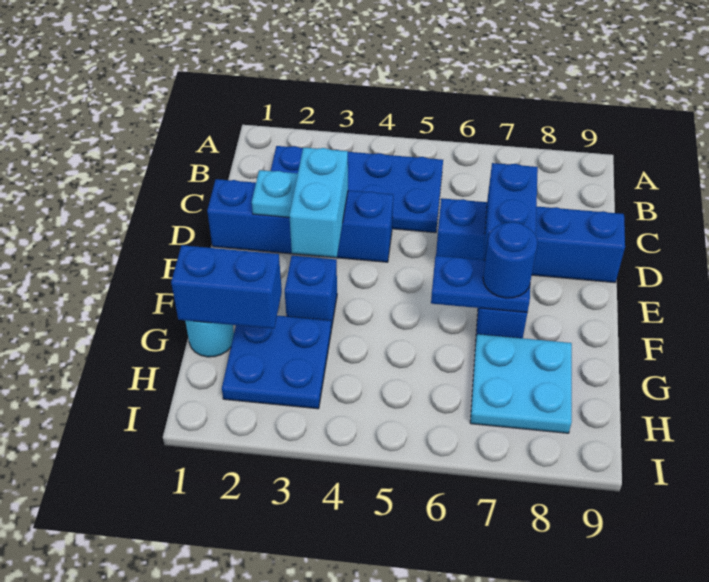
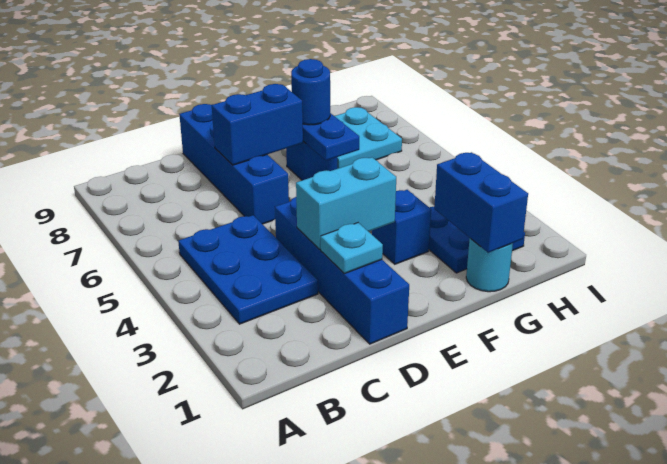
blue 2x4 plate [271,146,443,233] -> blue 2x3 plate [178,215,318,324]

